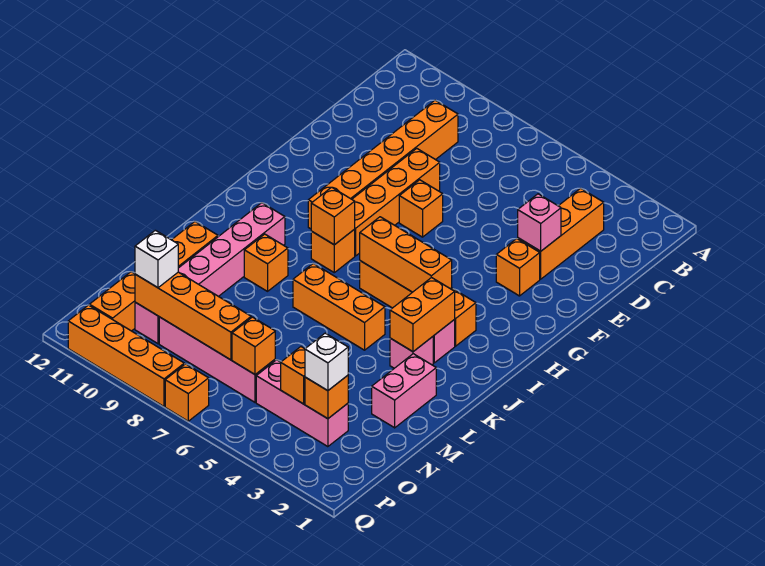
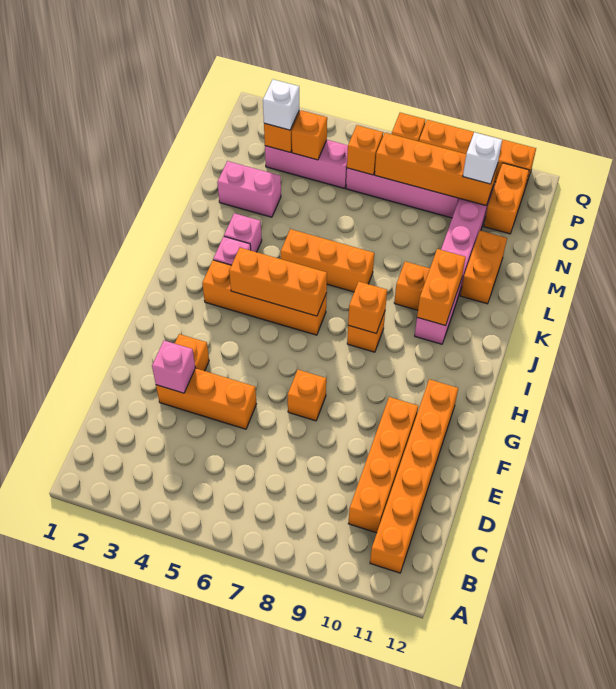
orange 1x3 brick [518,188,604,279] -> orange 1x3 brick turned to [156,368,256,429]
orange 1x6 brick [308,100,458,229] -> orange 1x6 brick moved to [370,379,458,573]
orange 1x4 brick [352,148,440,256] -> orange 1x4 brick moved to [348,397,418,533]
orange 1x2 brick [390,277,455,352] -> orange 1x2 brick moved to [417,249,466,326]
pink 1x2 brick [372,354,436,428] -> pink 1x2 brick turned to [217,161,281,217]

